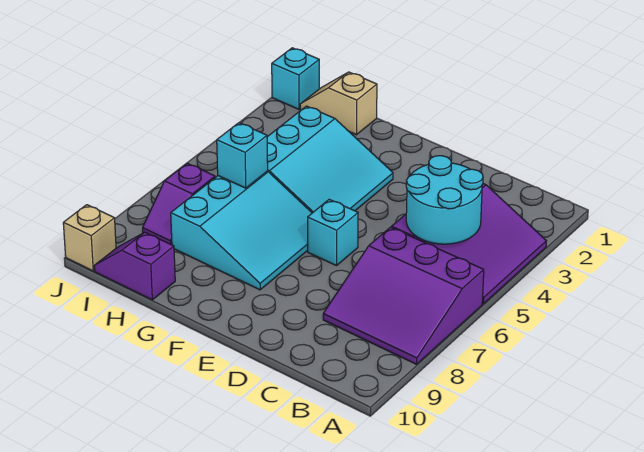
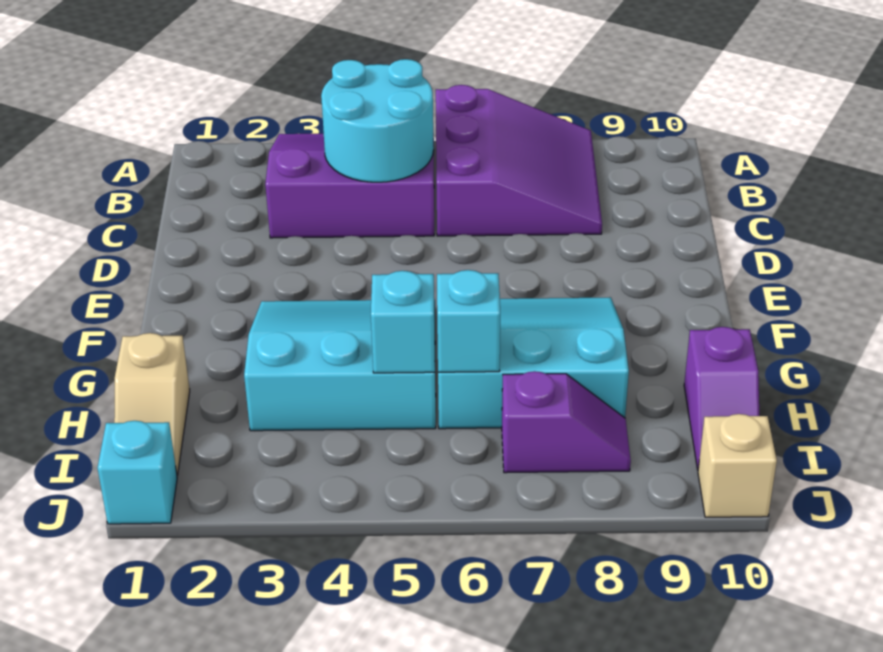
cyan 1x1 brick [308,199,358,266] -> cyan 1x1 brick moved to [371,271,435,373]

